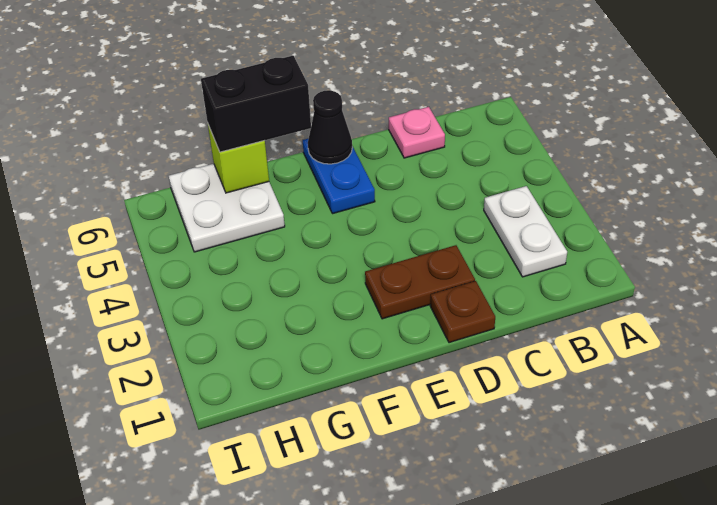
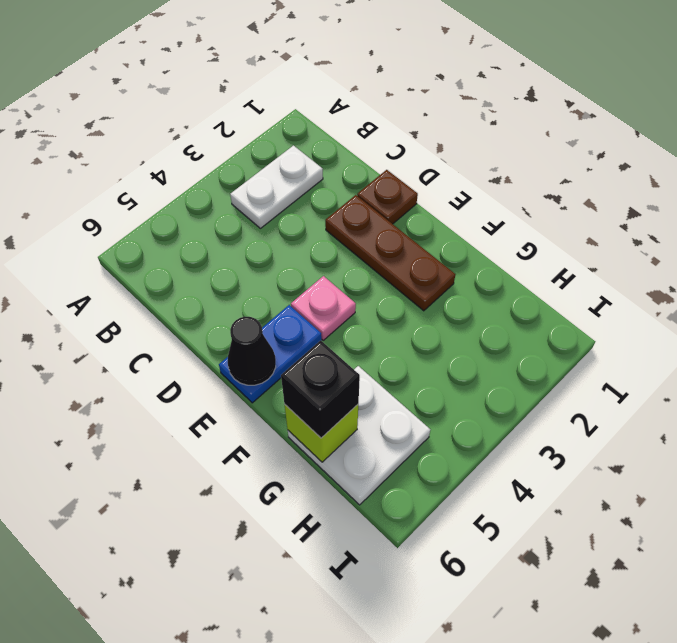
pink 1x1 plate [389,107,445,158] -> pink 1x1 plate moved to [291,276,356,340]
brown 1x2 plate [365,245,475,319] -> brown 1x3 plate [325,195,455,311]
black 1x2 brick [201,56,311,152] -> black 1x1 brick [281,340,360,438]

